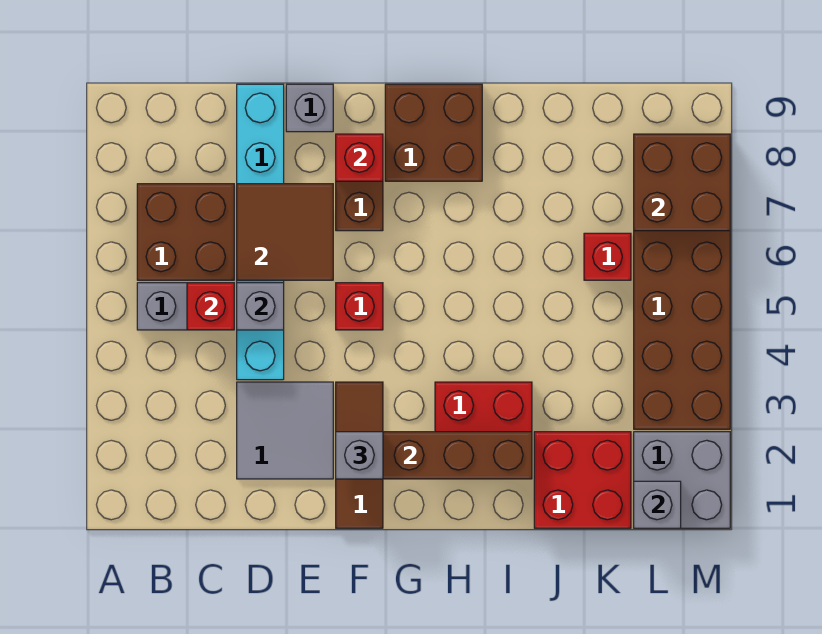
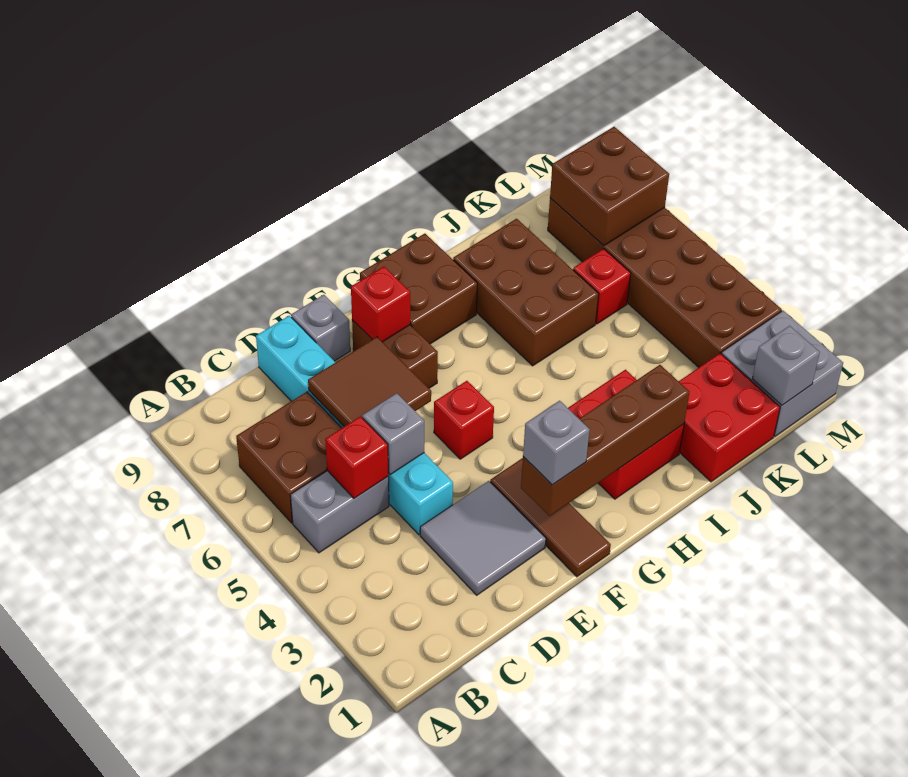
none -> brown 2x3 brick [453,219,599,366]

